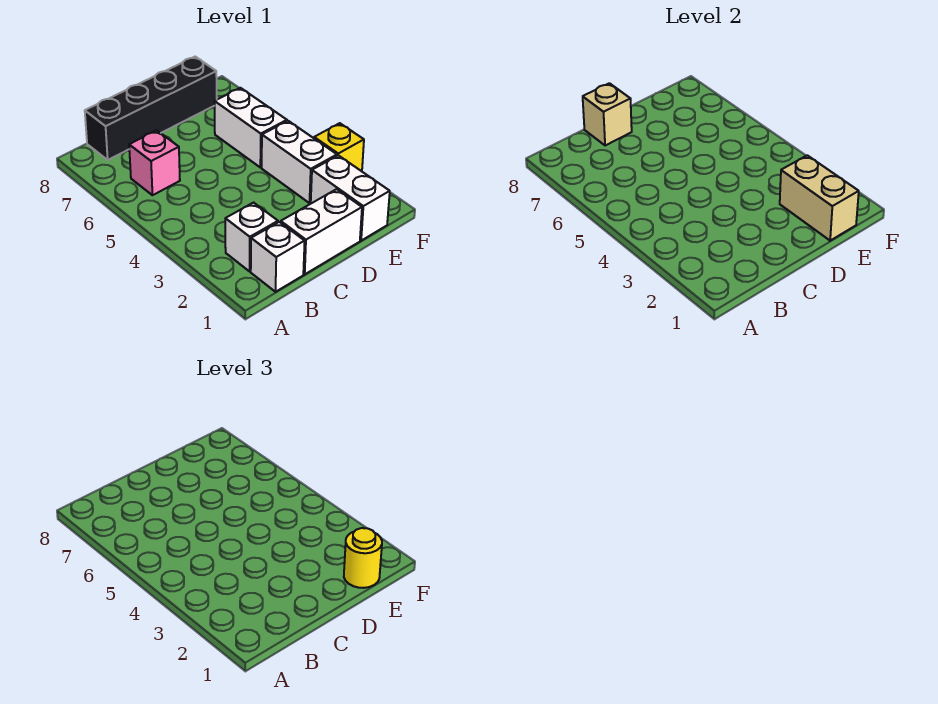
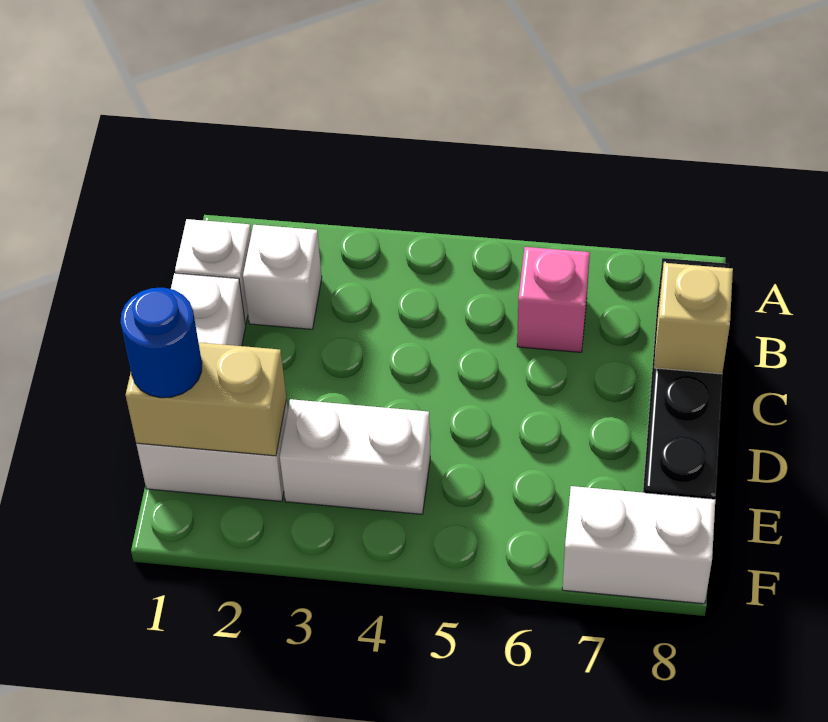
yellow 1x1 round brick [344,528,382,588] -> blue 1x1 round brick [121,288,202,398]
white 1x2 brick [215,88,287,167] -> white 1x2 brick moved to [562,486,715,604]
yellow 1x1 brick [314,123,364,171] -> none

